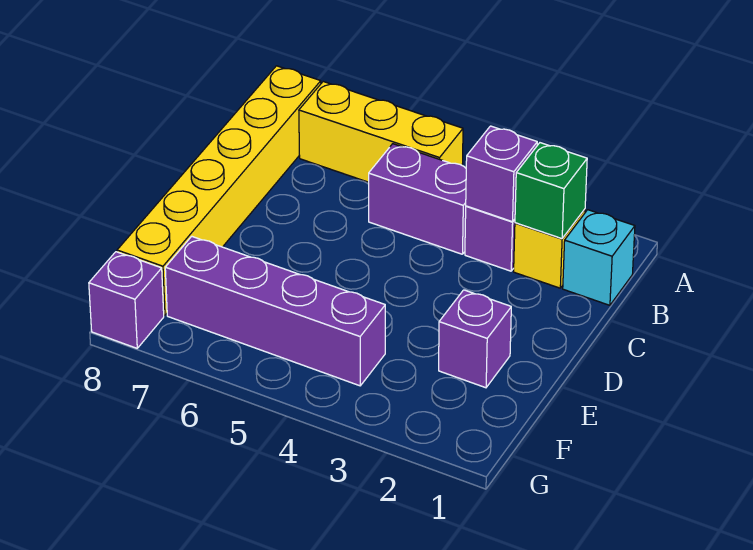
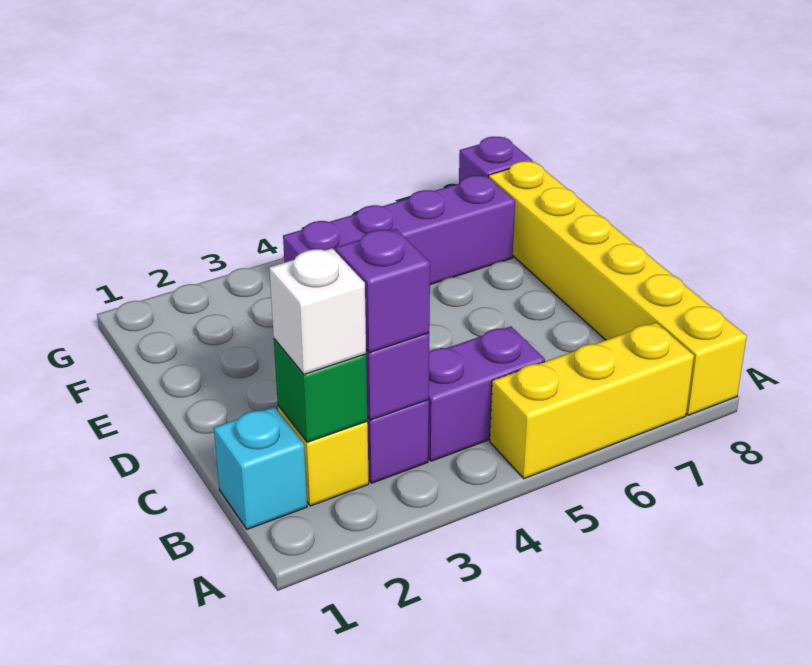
none -> white 1x1 brick [269,248,366,374]
purple 1x1 brick [439,290,511,388] -> purple 1x1 brick moved to [335,229,430,353]

